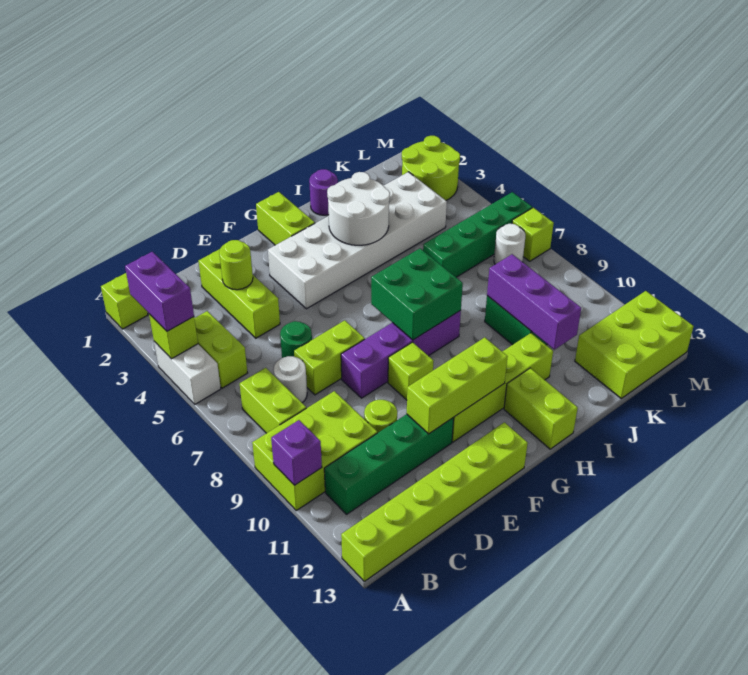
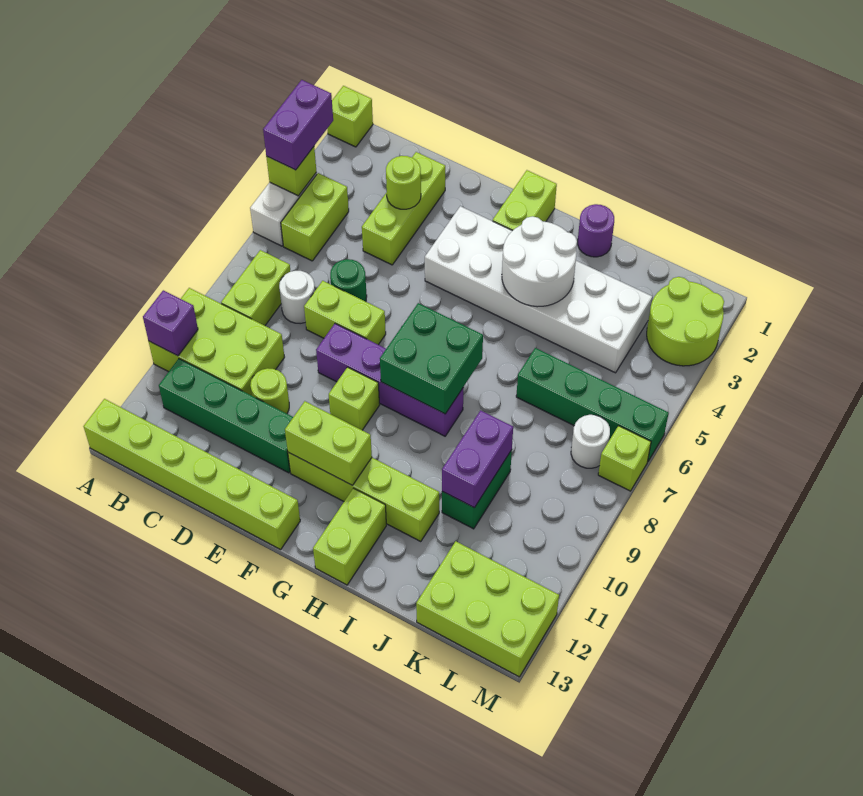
lime 1x3 brick [407,337,508,434] -> lime 1x2 brick [285,401,372,485]
purple 1x3 brick [487,254,581,350] -> purple 1x2 brick [442,410,513,508]

